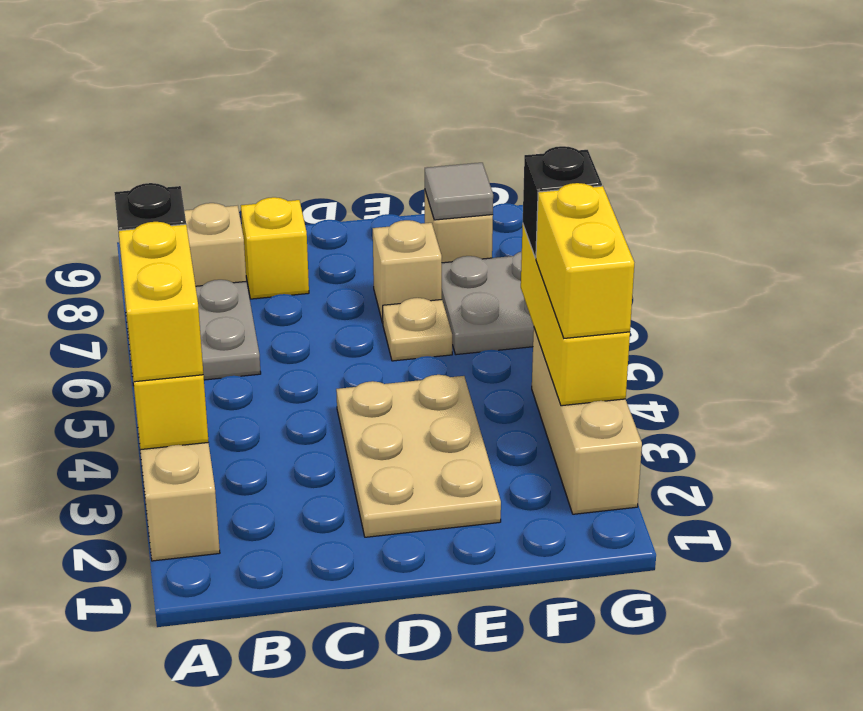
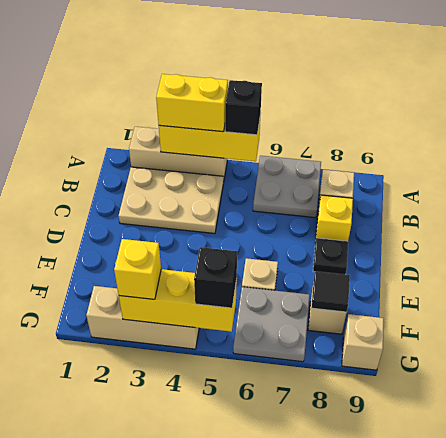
tan 2x3 plate [336,375,501,537] -> tan 2x3 plate moved to [119,167,223,233]
none -> black 1x1 plate [313,238,348,274]
tan 1x1 brick [373,220,442,323] -> tan 1x1 brick moved to [342,314,384,370]
grey 1x1 tile [425,163,493,220] -> black 1x1 tile [311,271,350,312]
yellow 1x2 brick [536,183,634,338] -> yellow 1x1 brick [114,239,161,299]

